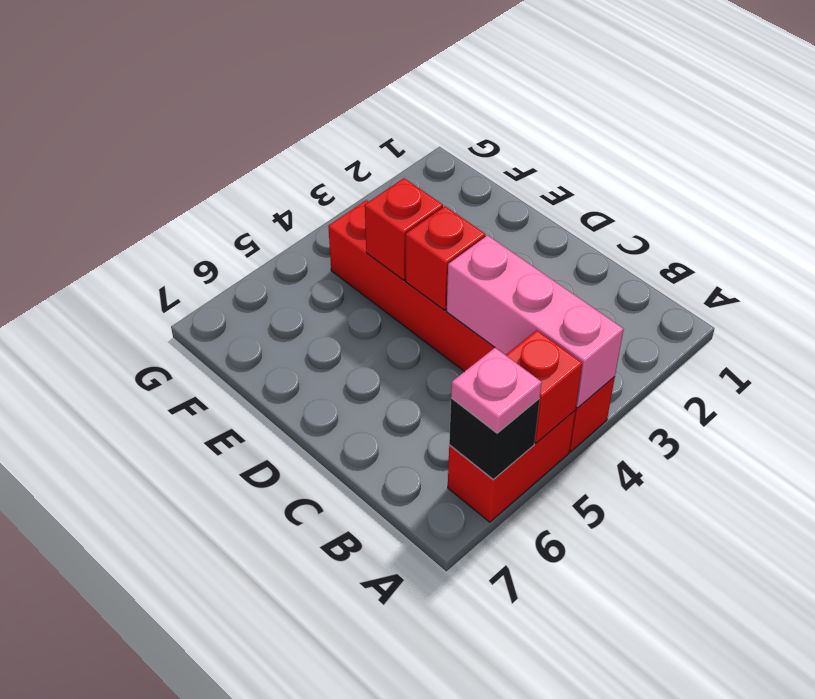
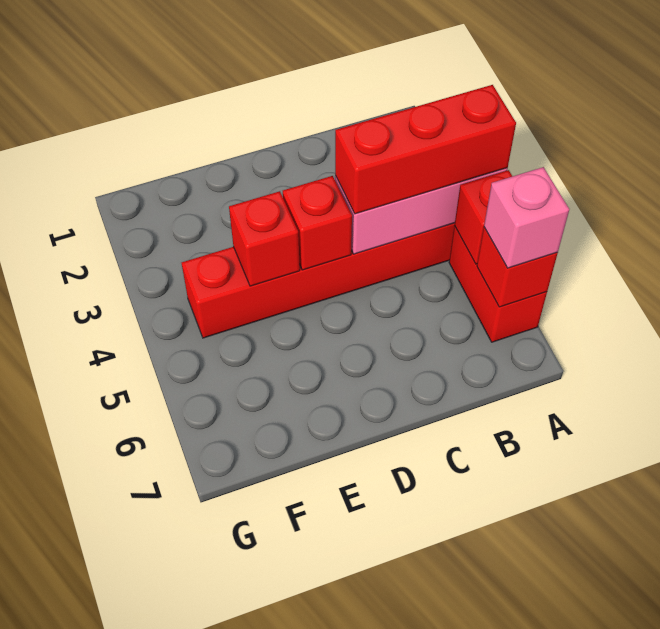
none -> red 1x3 brick [335,85,516,214]
black 1x1 brick [449,398,540,480] -> red 1x1 brick [477,228,558,307]
pink 1x1 plate [451,348,542,433] -> pink 1x1 brick [484,167,569,268]

